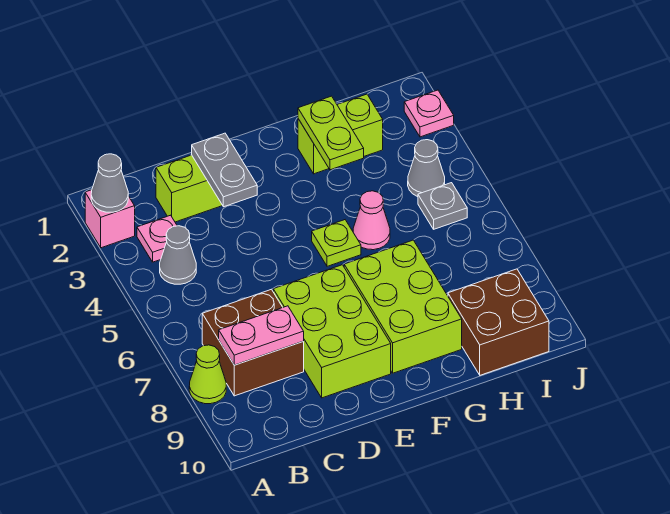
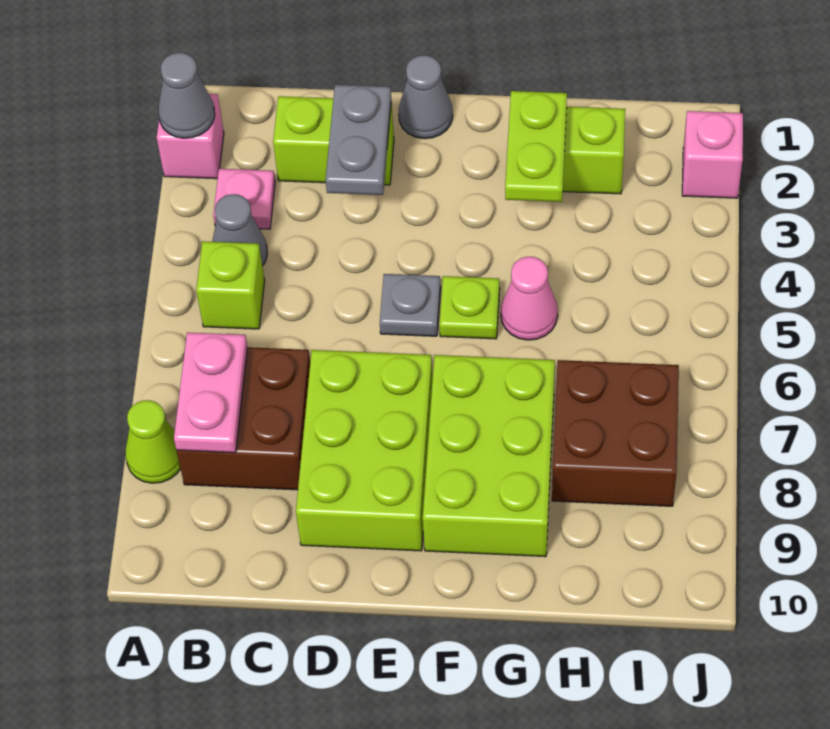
none -> lime 1x1 brick [196,241,265,329]
pink 1x2 plate [219,306,304,365] -> pink 1x2 plate turned to [174,332,247,453]
brown 2x2 brick [448,269,549,375] -> brown 2x2 brick moved to [552,360,679,506]
grey 1x1 cone [408,140,445,197] -> grey 1x1 cone moved to [398,55,453,139]
grey 1x1 plate [418,183,467,229] -> grey 1x1 plate moved to [380,274,441,336]
pink 1x1 plate [404,90,454,137] -> pink 1x1 brick [682,111,743,198]

